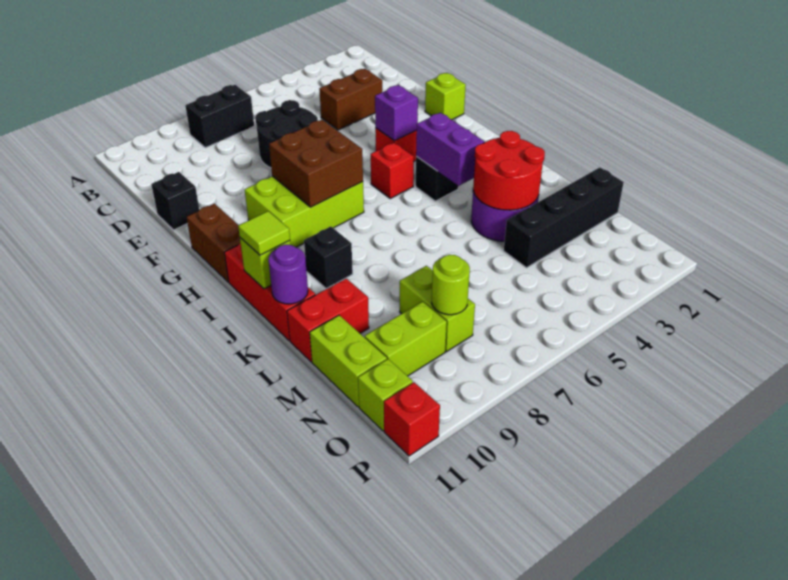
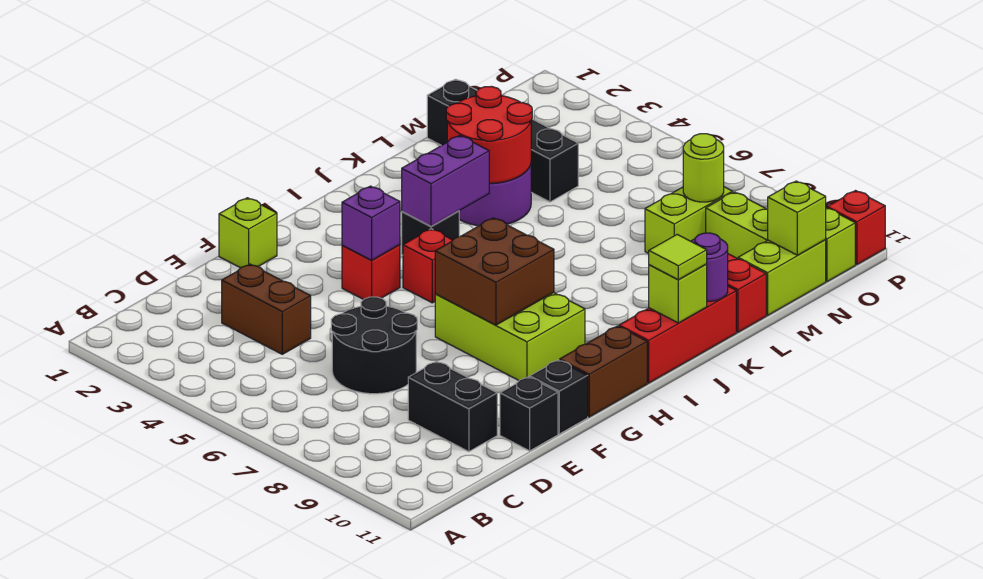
black 1x2 brick [185,85,254,148] -> black 1x2 brick moved to [408,361,497,452]
black 1x1 brick [304,226,353,289] -> black 1x1 brick moved to [530,360,588,434]
none -> lime 1x1 brick [768,181,826,255]

